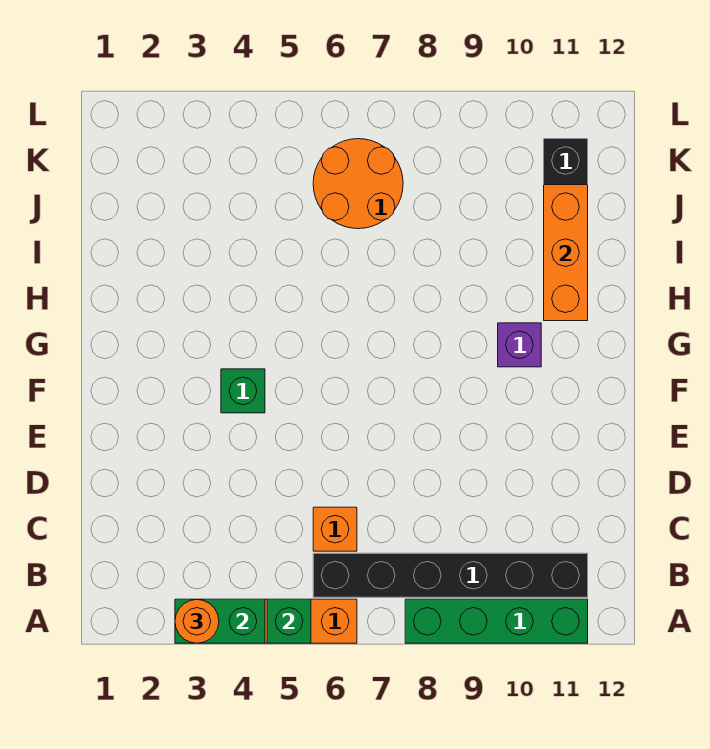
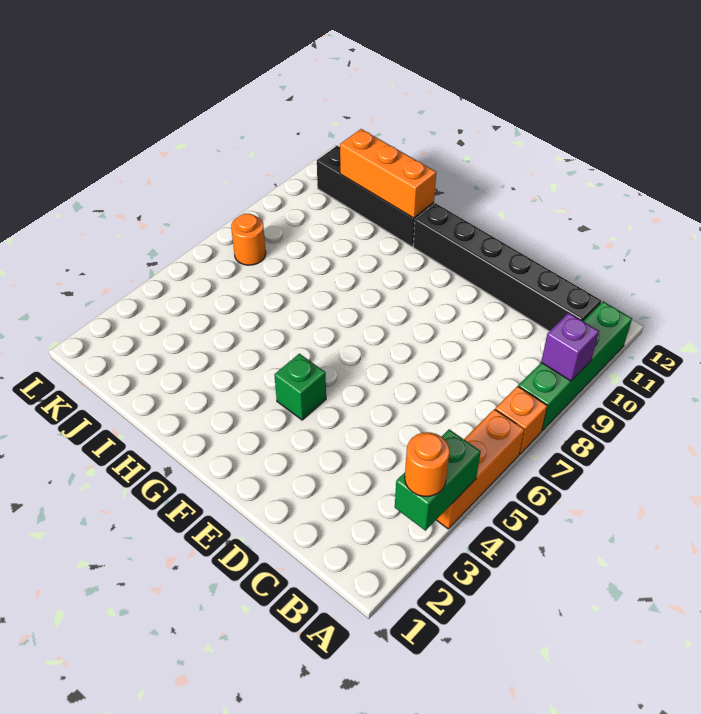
green 1x1 brick [267,599,311,643] -> none
black 1x6 brick [313,553,588,597] -> black 1x6 brick turned to [413,203,601,331]
orange 1x1 brick [313,507,357,551] -> orange 1x1 brick moved to [495,386,547,454]
purple 1x1 brick [498,323,541,367] -> purple 1x1 brick moved to [541,313,599,381]
orange 2x2 round brick [313,139,403,229] -> orange 1x1 round brick [231,214,266,265]

